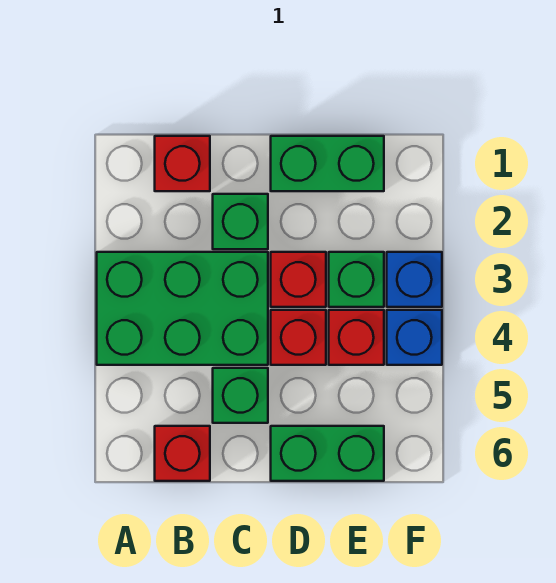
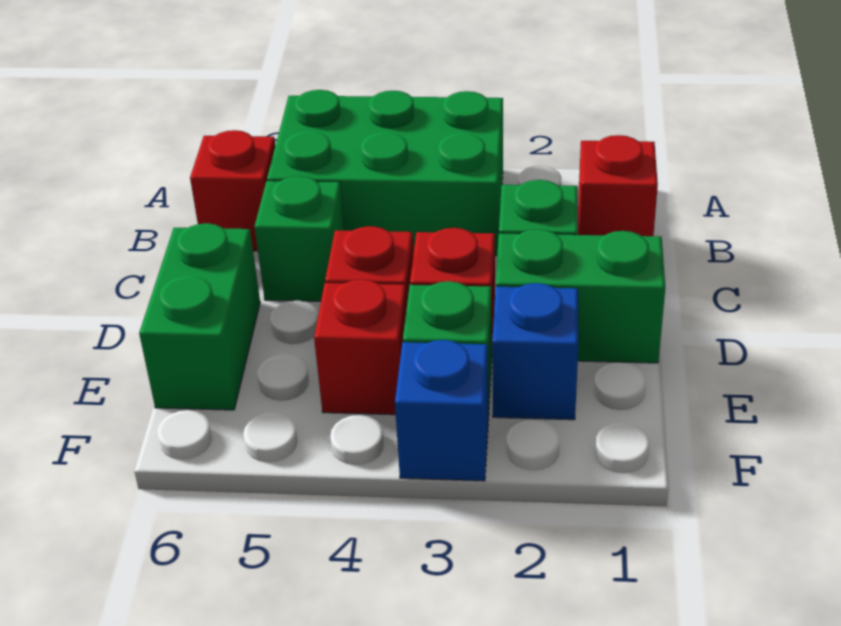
green 2x3 brick [97,252,268,365] -> green 2x3 brick turned to [267,90,503,256]
green 1x2 brick [271,136,384,191] -> green 1x2 brick turned to [496,229,665,363]
blue 1x1 brick [387,310,442,365] -> blue 1x1 brick moved to [492,283,579,420]

